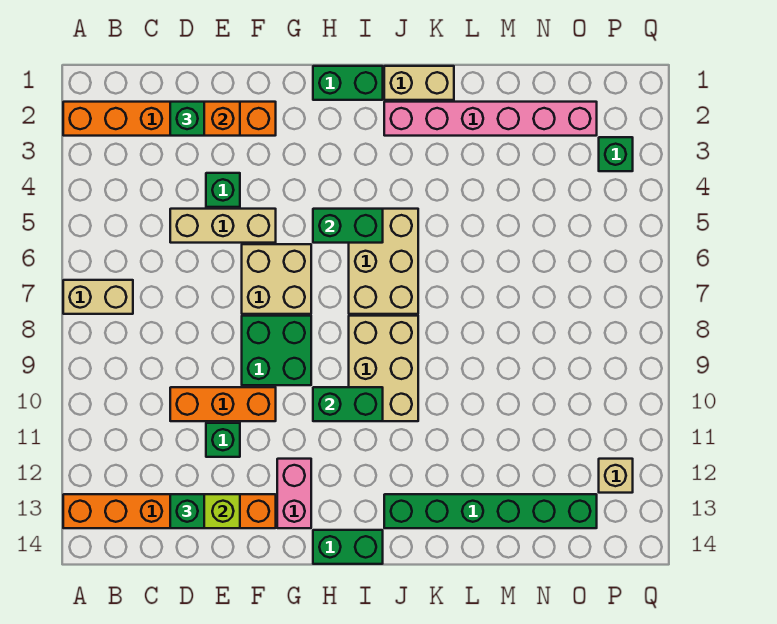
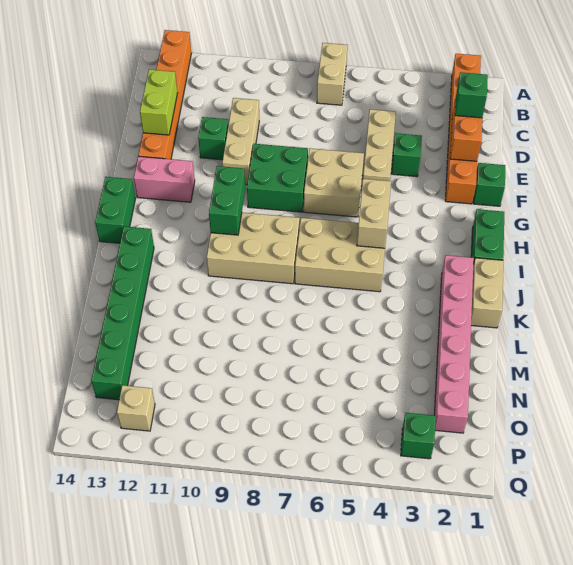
orange 1x3 brick [170,387,276,421] -> tan 1x3 brick [222,98,259,184]
green 1x1 brick [170,494,204,528] -> green 1x1 brick moved to [473,163,505,206]
green 1x2 brick [313,209,383,243] -> tan 1x2 brick [357,179,391,248]

